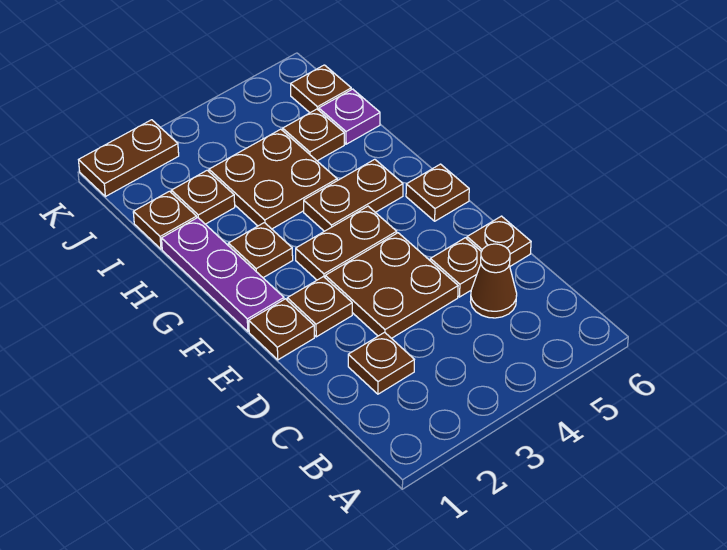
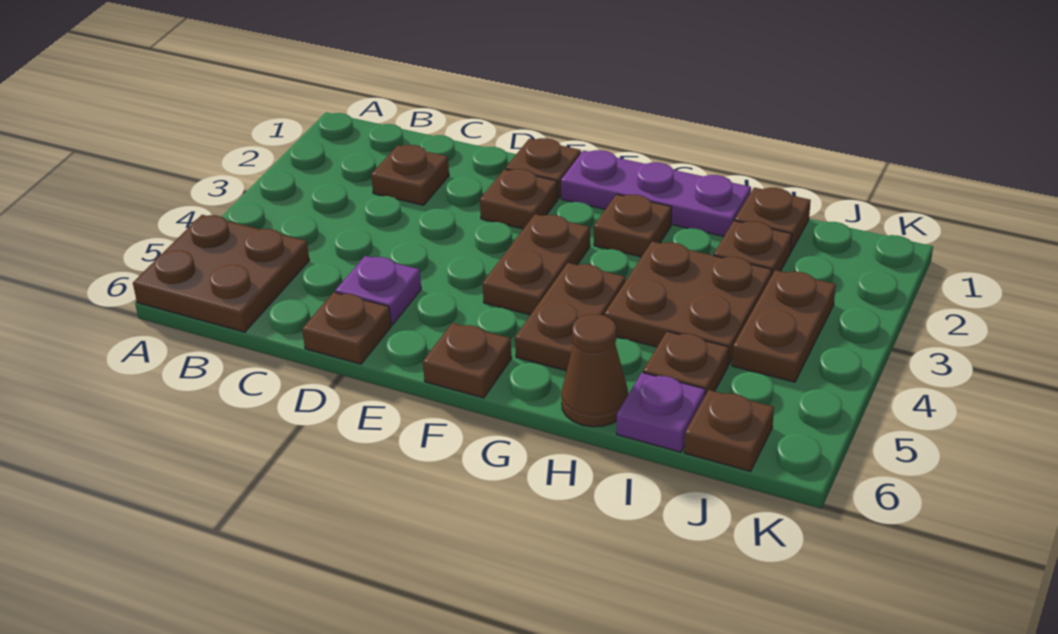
brown 1x1 cone [471,244,517,318] -> brown 1x1 cone moved to [561,314,628,427]
brown 2x2 plate [325,233,458,338] -> brown 2x2 plate moved to [133,215,309,332]
brown 1x1 plate [430,238,481,297] -> purple 1x1 plate [335,256,421,325]
brown 1x2 plate [79,120,179,197] -> brown 1x2 plate moved to [732,270,836,382]

